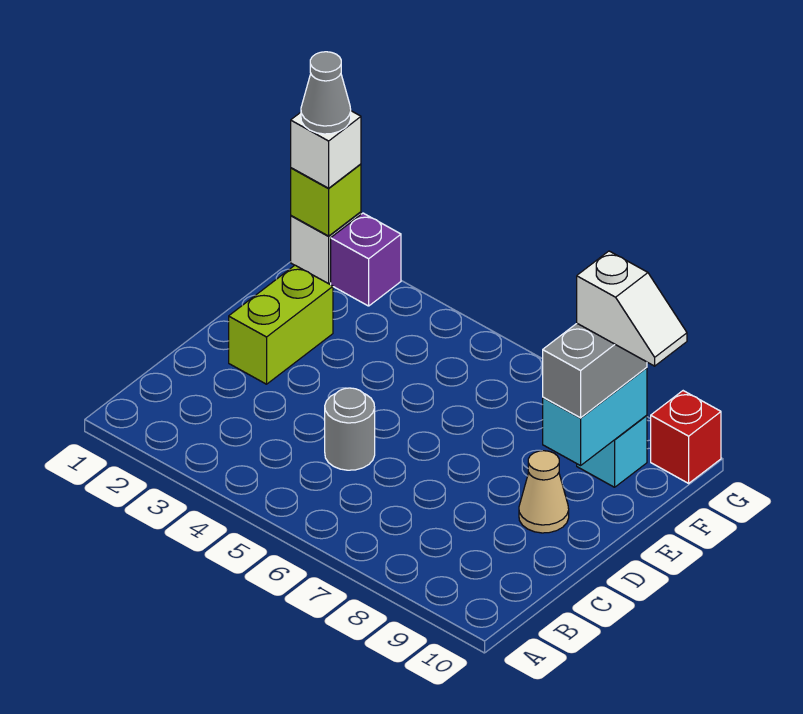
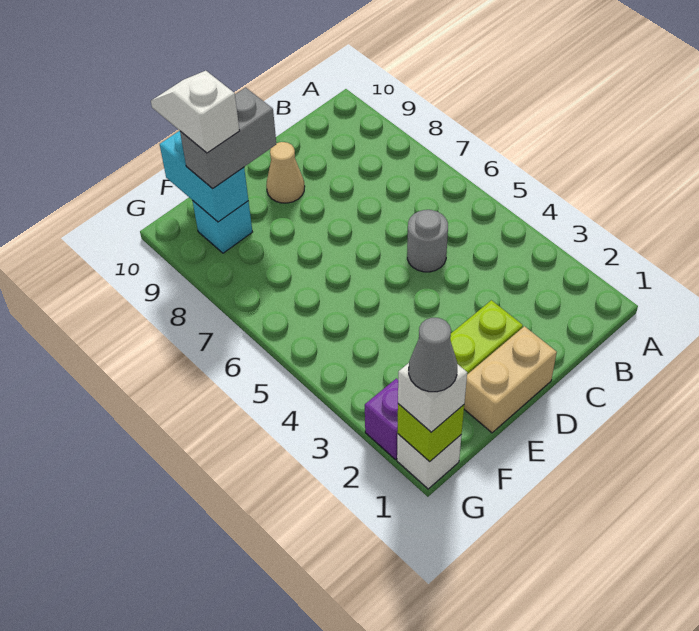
none -> tan 1x2 brick [464,326,557,433]
cyan 1x2 brick [543,368,647,466] -> cyan 1x2 brick turned to [160,131,248,222]
red 1x1 brick [651,391,721,483] -> none

